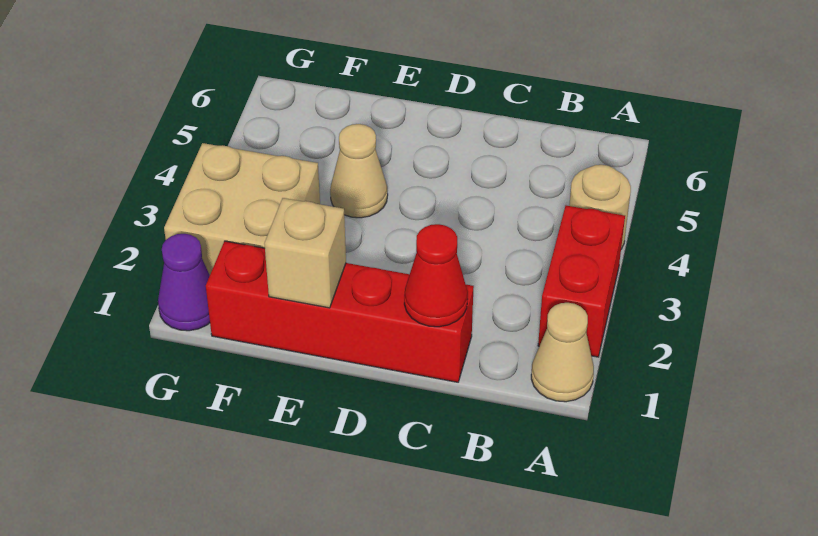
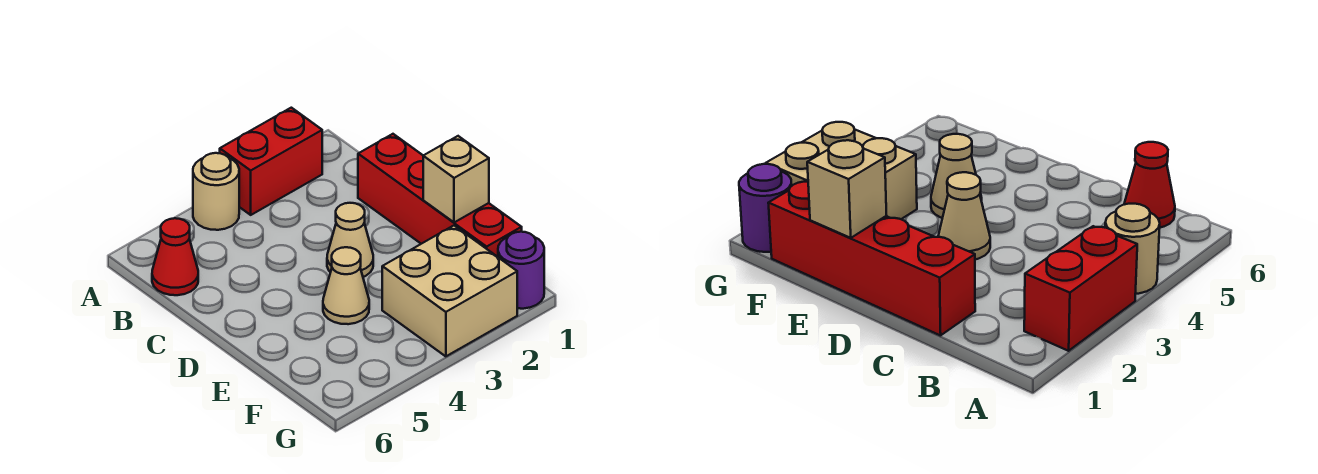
tan 1x1 cone [531,303,594,402] -> tan 1x1 cone moved to [327,203,373,277]
red 1x1 cone [404,224,468,327] -> red 1x1 cone moved to [152,218,198,295]
purple 1x1 cone [158,234,210,331] -> purple 1x1 round brick [498,232,544,309]

